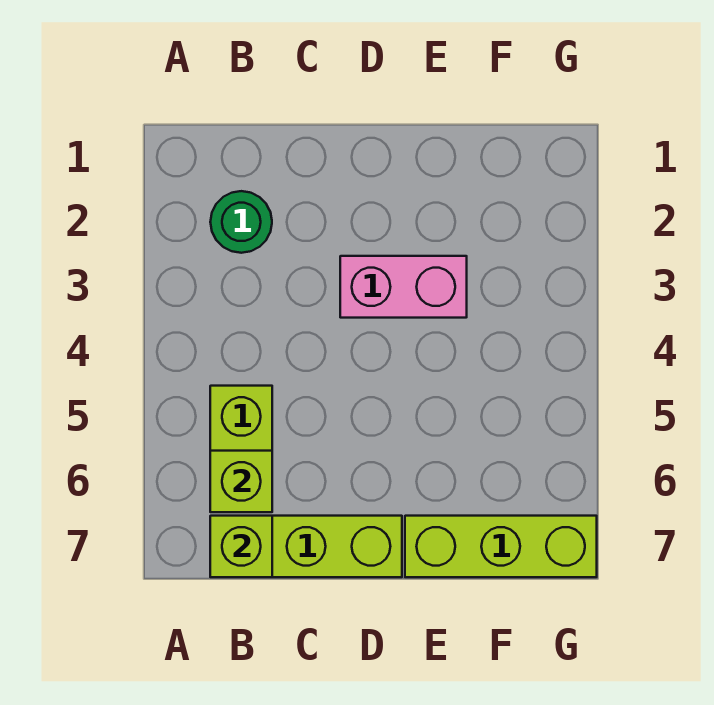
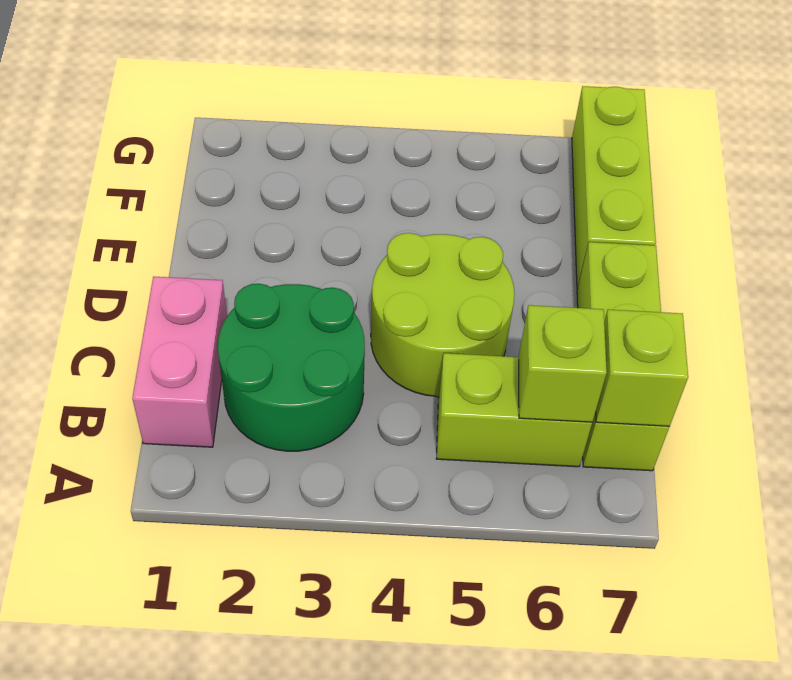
green 1x1 round brick [210,191,272,253] -> green 2x2 round brick [218,284,365,451]
none -> lime 2x2 round brick [371,233,515,397]
pink 1x2 brick [340,256,467,318] -> pink 1x2 brick moved to [132,277,227,447]

